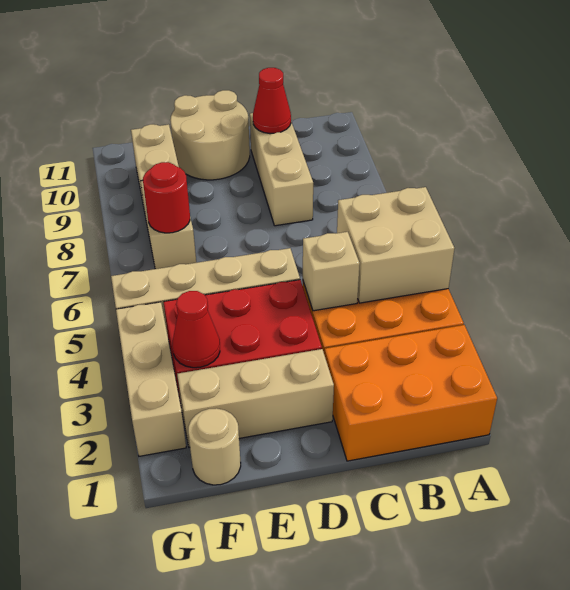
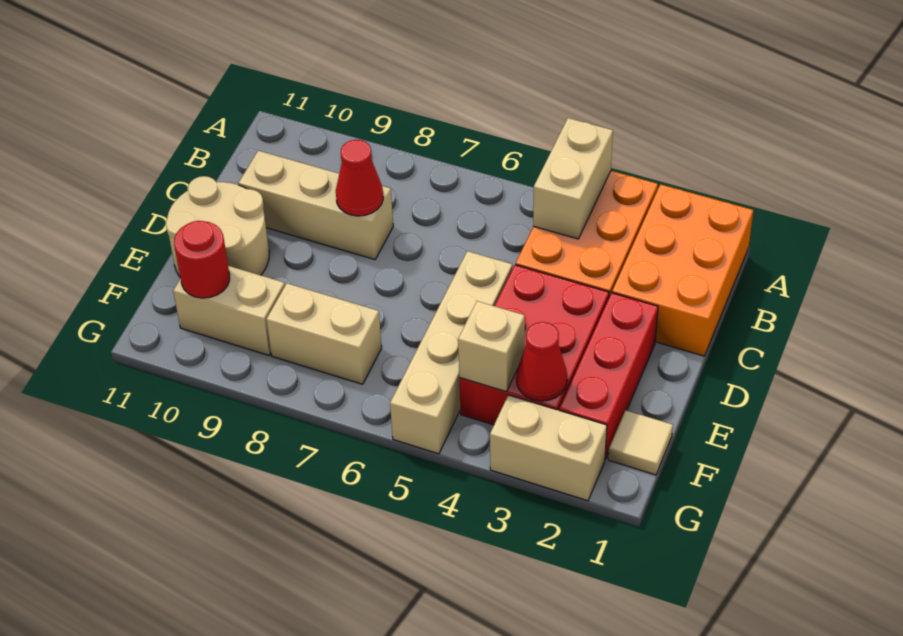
tan 2x2 brick [337,187,455,303] -> tan 1x2 brick [533,118,613,239]
tan 1x1 brick [303,232,360,311] -> tan 1x1 brick moved to [458,301,525,392]
red 1x1 cone [253,68,291,134] -> red 1x1 cone moved to [336,140,383,216]
tan 1x3 brick [177,349,334,447] -> red 1x3 brick [559,293,658,459]
tan 1x1 round brick [188,408,241,485] -> tan 1x1 tile [608,410,673,475]
red 1x1 round brick [143,162,190,233] -> red 1x1 round brick moved to [174,221,230,298]
tan 1x3 brick [116,302,186,456] -> tan 1x2 brick [490,395,607,501]

